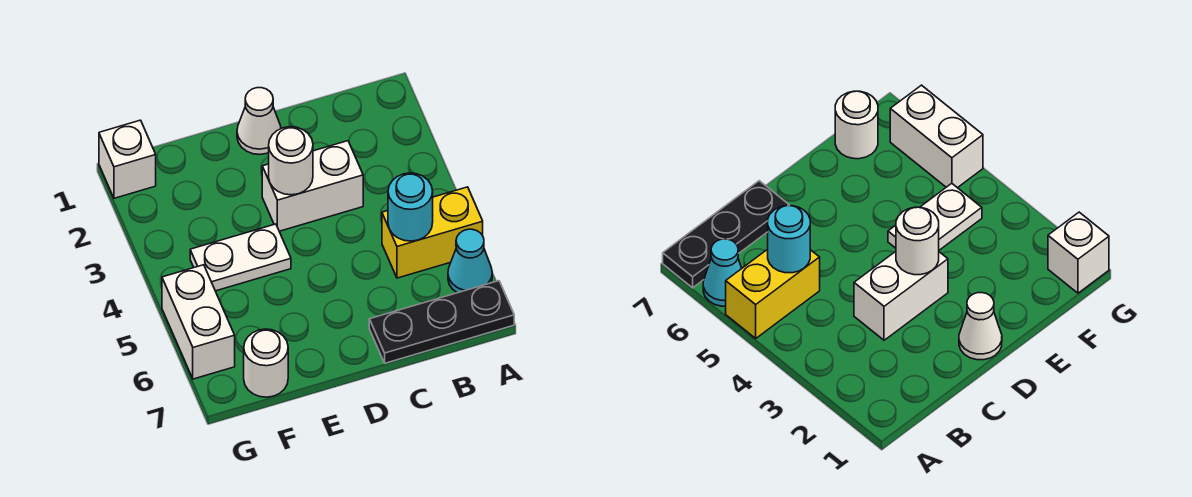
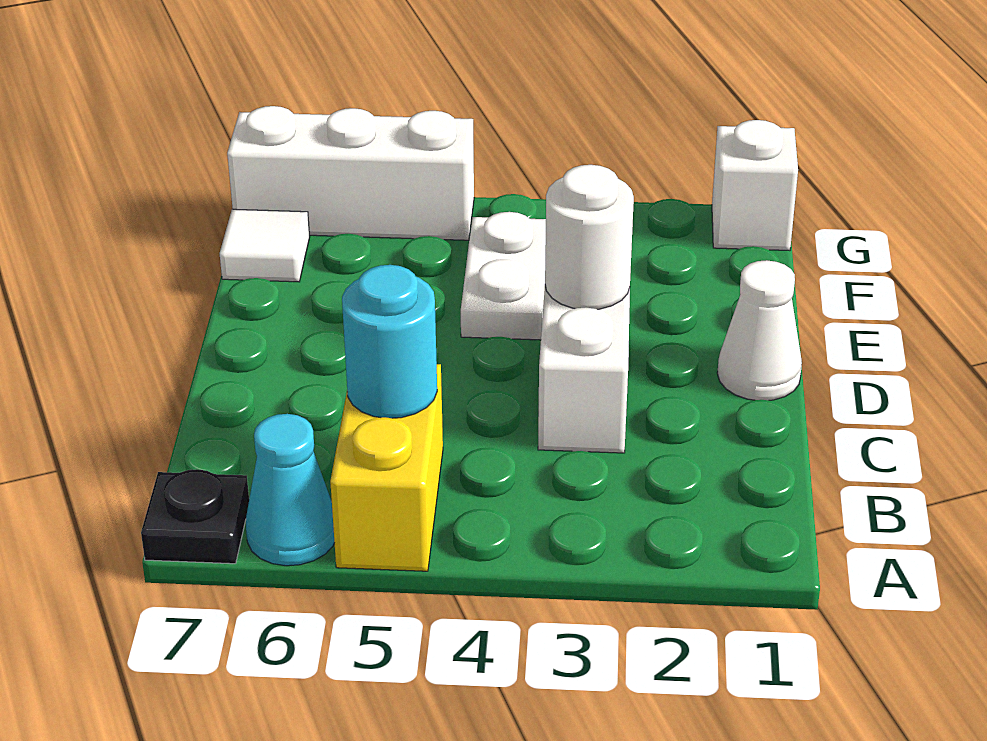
black 1x3 plate [369,281,514,363] -> black 1x1 plate [141,469,249,564]
white 1x1 round brick [244,329,288,397] -> white 1x1 tile [220,209,310,282]
white 1x2 brick [162,265,235,379] -> white 1x3 brick [227,106,474,240]

